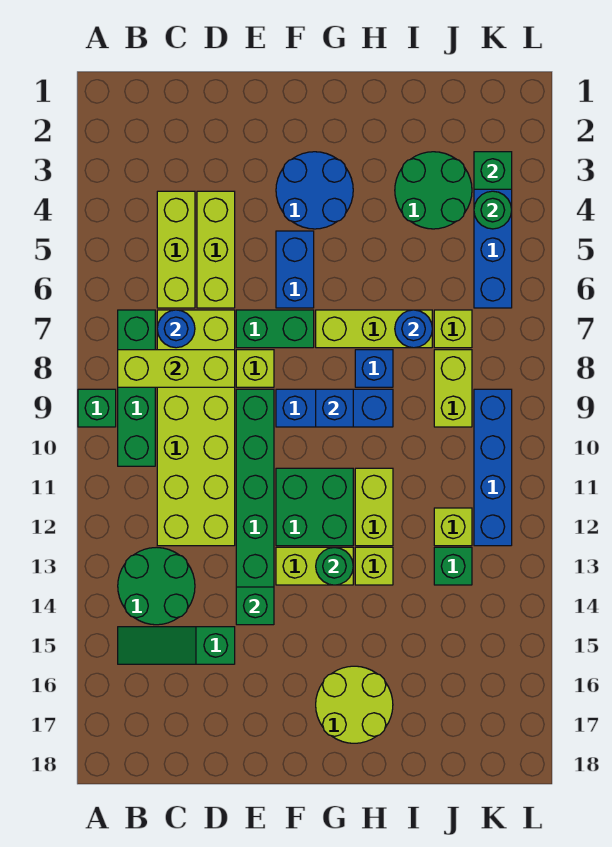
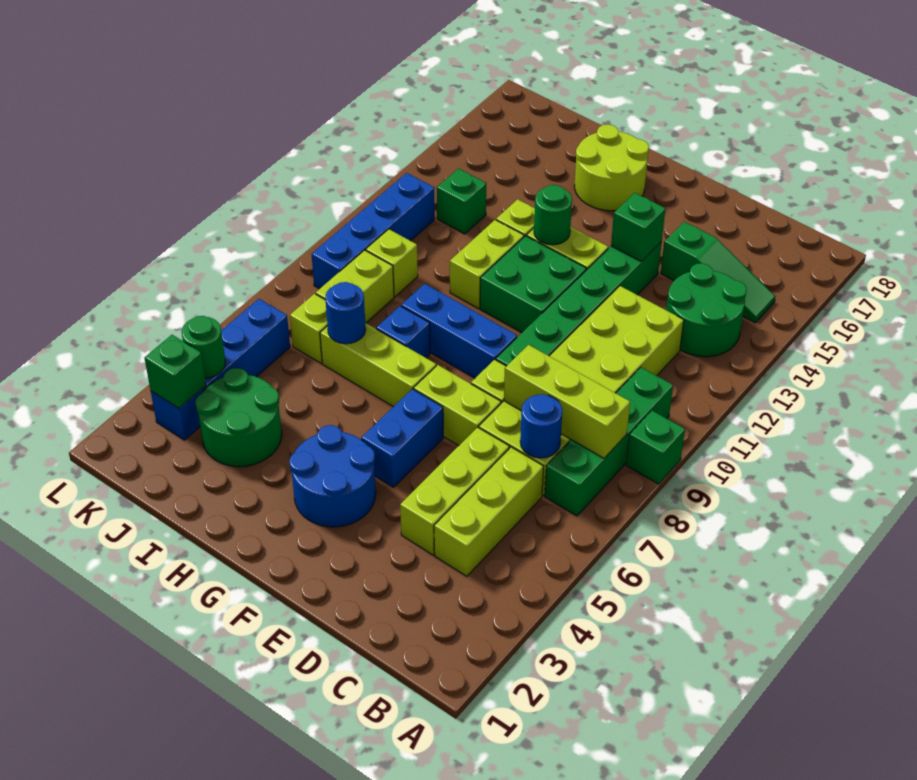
green 1x2 brick [236,310,314,348] -> lime 1x2 brick [414,365,501,446]
blue 1x1 brick [316,389,353,427] -> none
lime 1x1 brick [434,508,472,546] -> lime 1x1 brick moved to [366,229,418,297]

